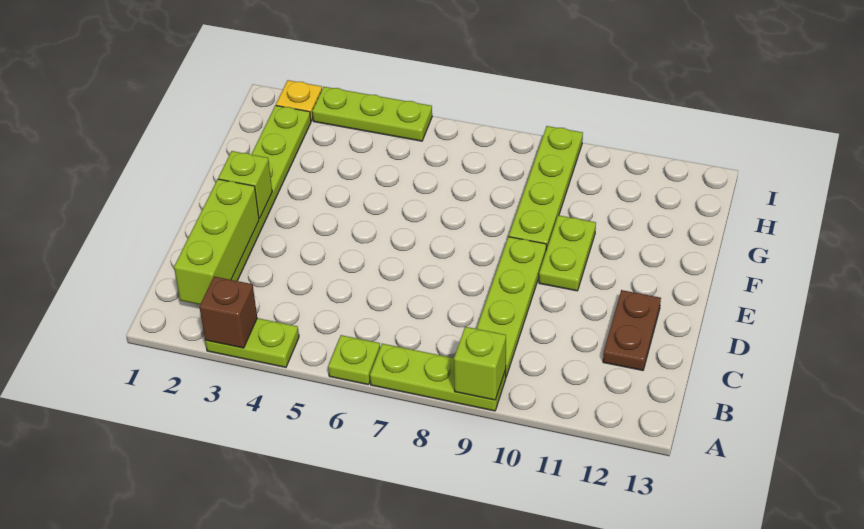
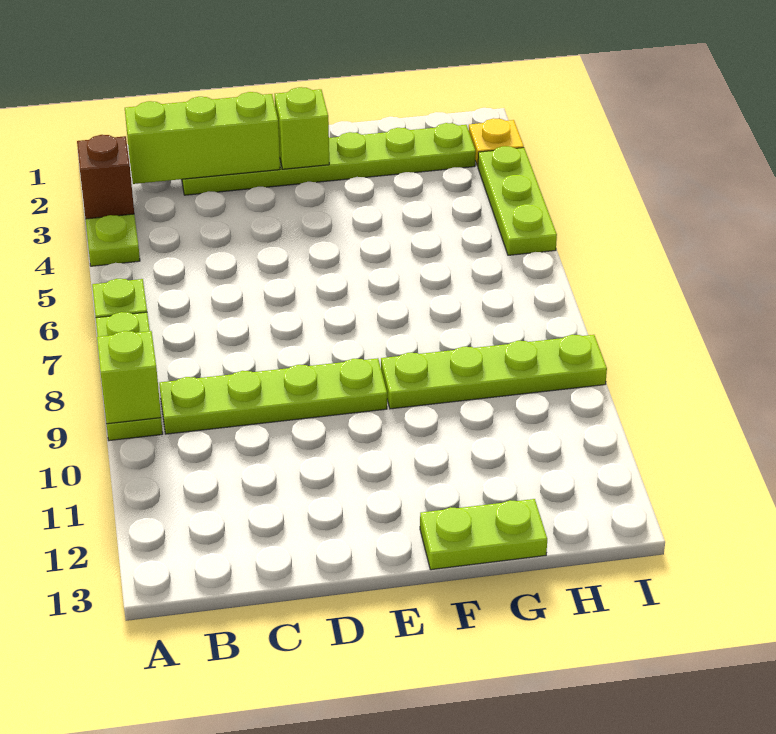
brown 1x2 plate [603,290,661,370] -> none
lime 1x2 plate [539,215,596,291] -> lime 1x2 plate moved to [420,499,547,570]

